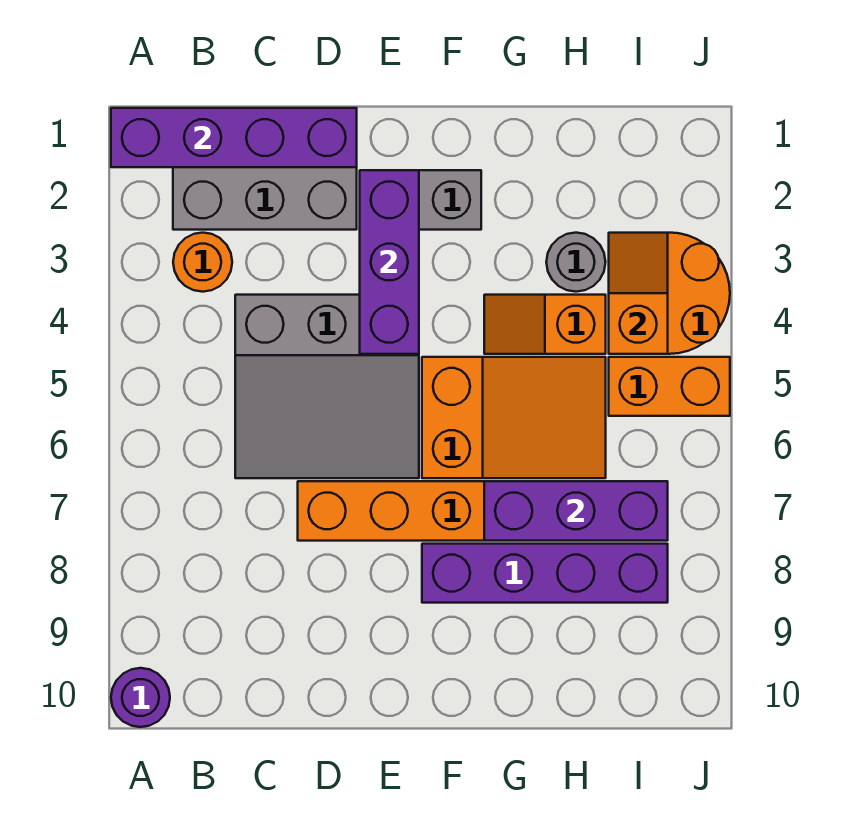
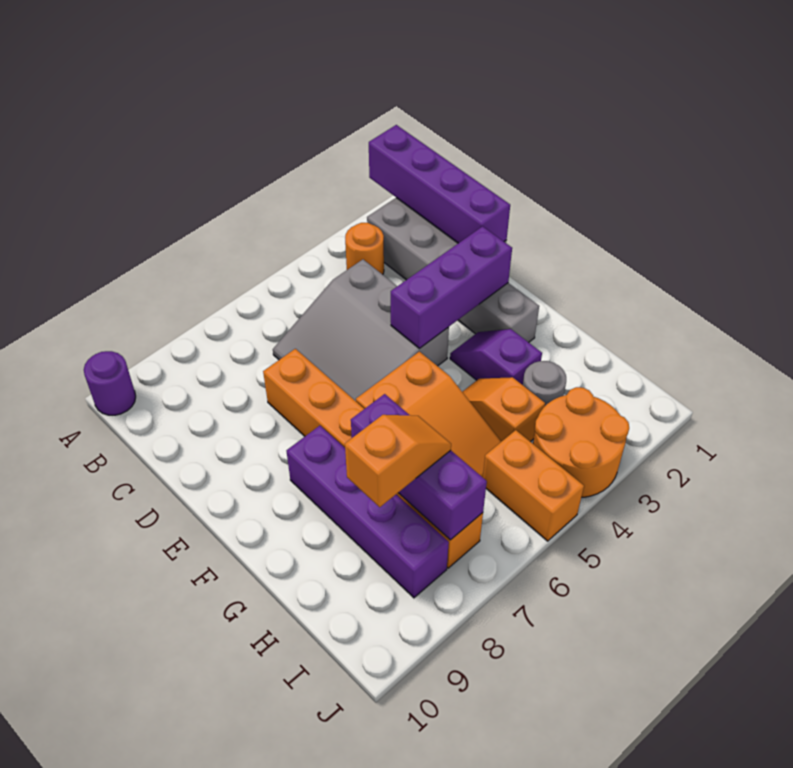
none -> purple 1x2 slope [450,329,542,385]
orange 1x2 slope [609,233,668,354] -> orange 1x2 slope moved to [345,415,451,507]

